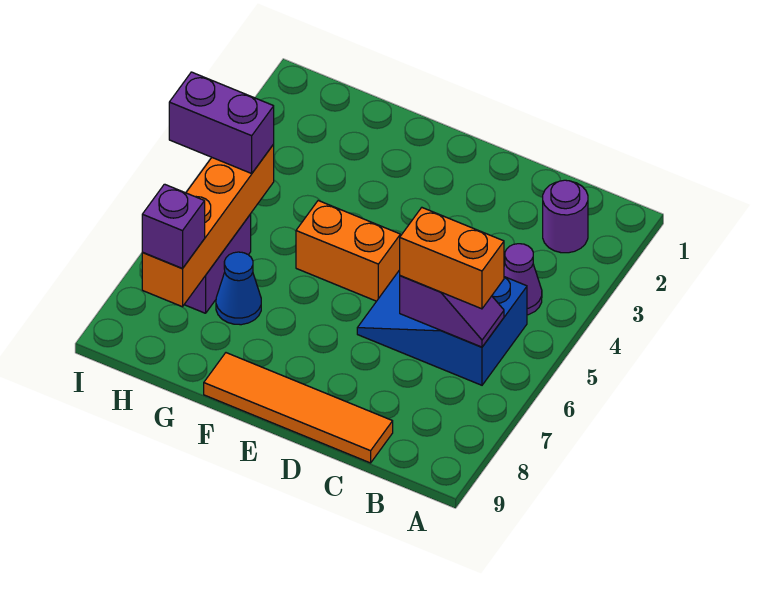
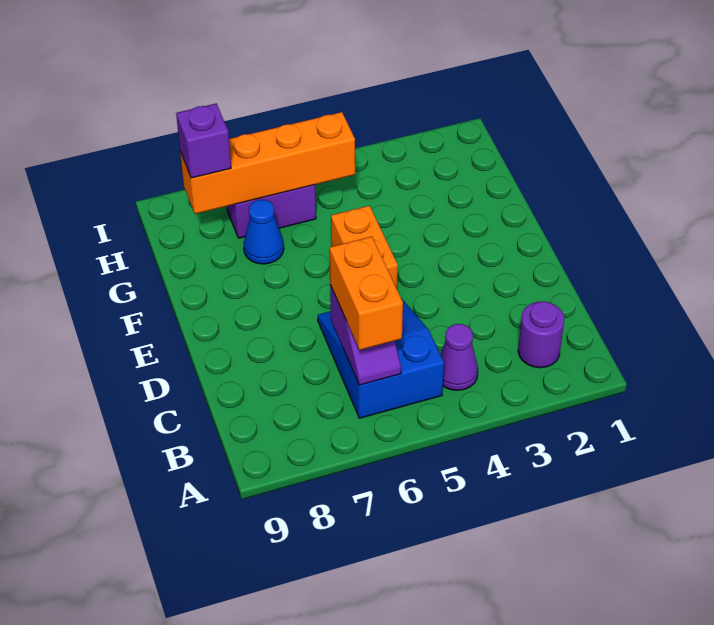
orange 1x4 tile [204,353,393,463] -> none
purple 1x2 brick [169,72,274,173] -> none

